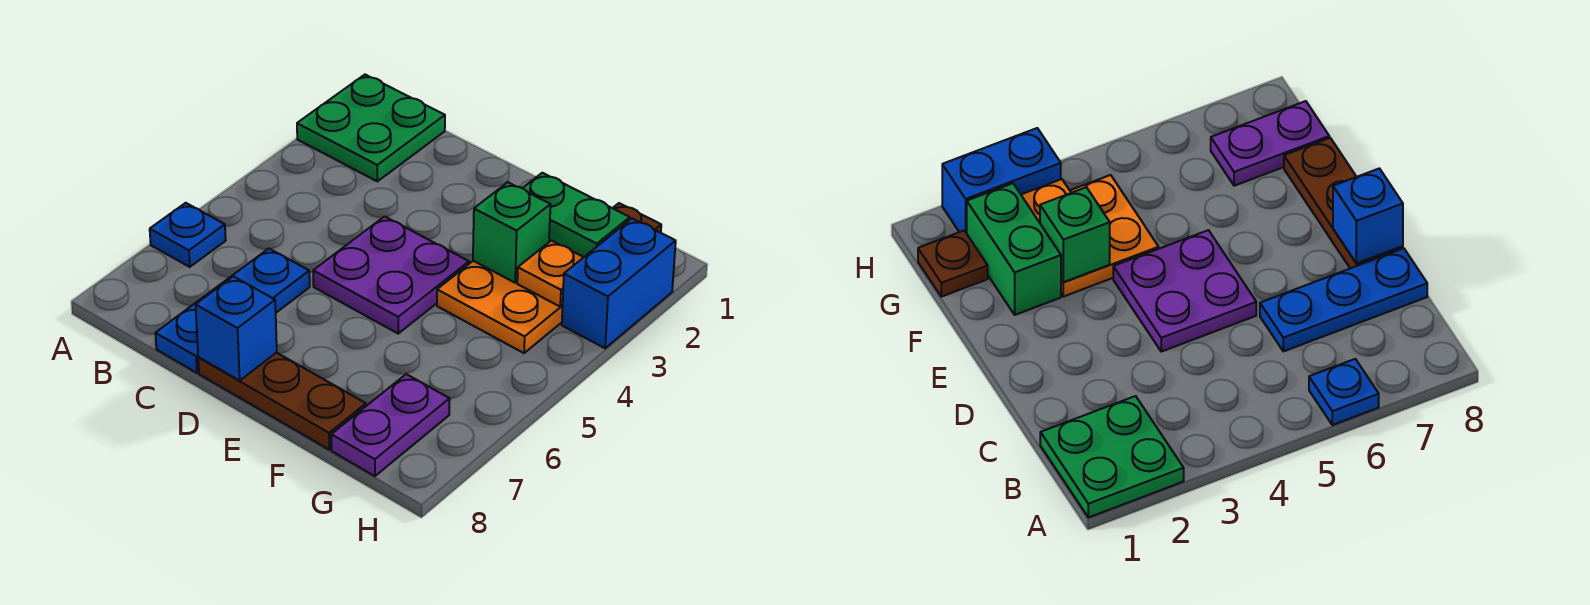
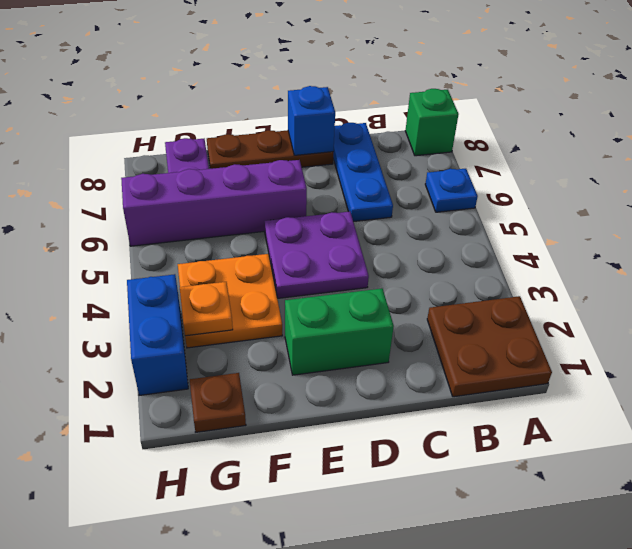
green 2x2 plate [297,75,445,181] -> brown 2x2 plate [427,296,552,397]
none -> purple 1x4 brick [121,160,307,246]
green 1x2 brick [523,173,630,257] -> green 1x2 brick moved to [285,288,394,375]
green 1x1 brick [473,182,551,283] -> green 1x1 brick moved to [405,89,459,156]

